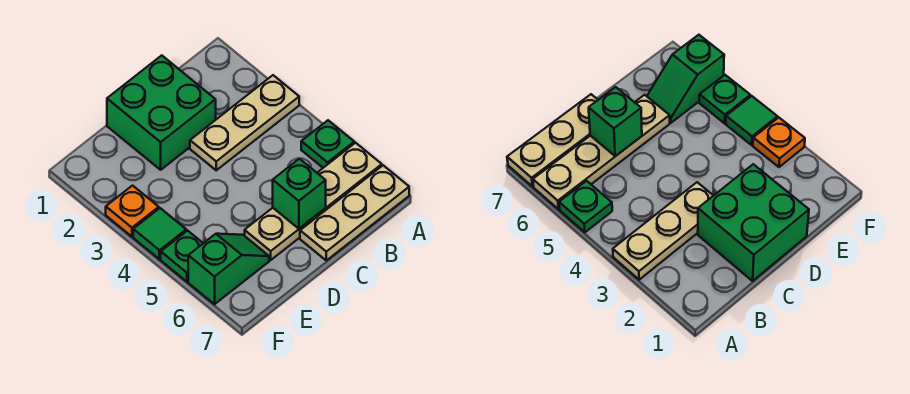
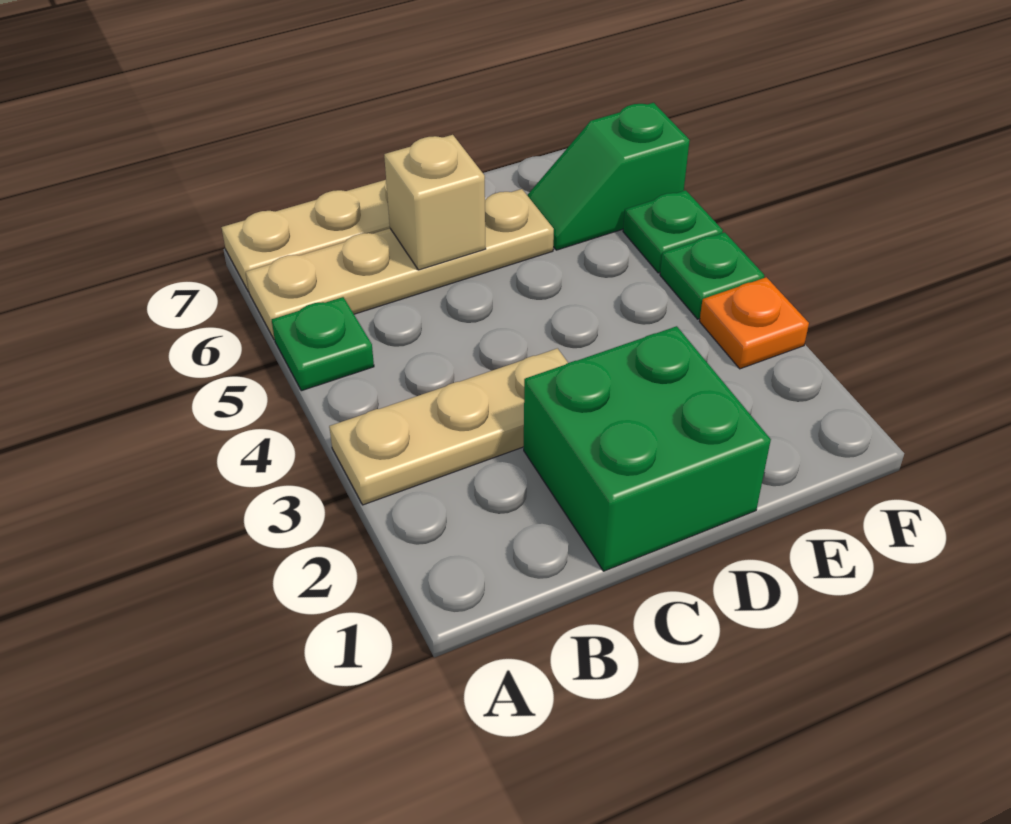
green 1x1 brick [273,159,326,229] -> tan 1x1 brick [384,135,486,270]
green 1x1 tile [133,208,186,259] -> green 1x1 plate [660,232,764,319]

